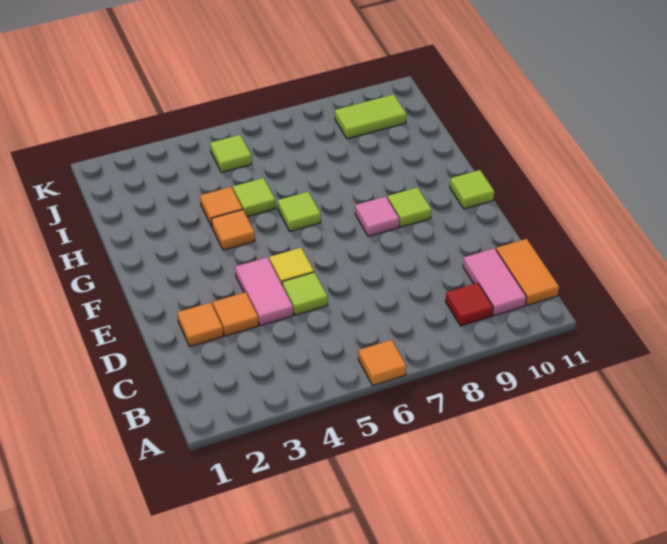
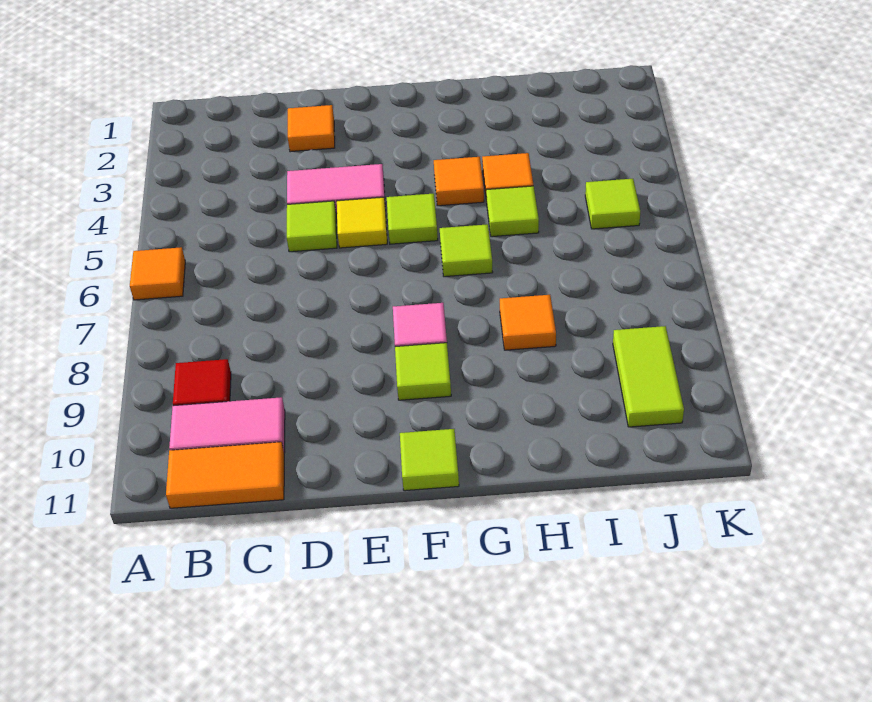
orange 1x1 tile [213,292,259,336] -> orange 1x1 tile moved to [500,295,556,350]
none -> lime 1x1 tile [387,194,438,244]

